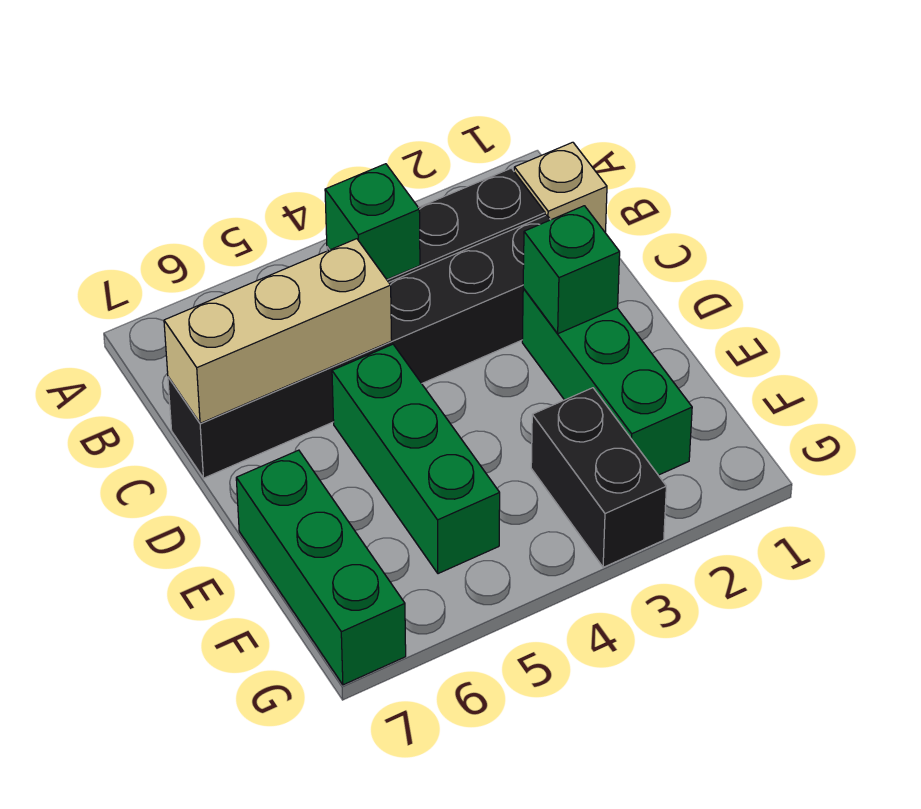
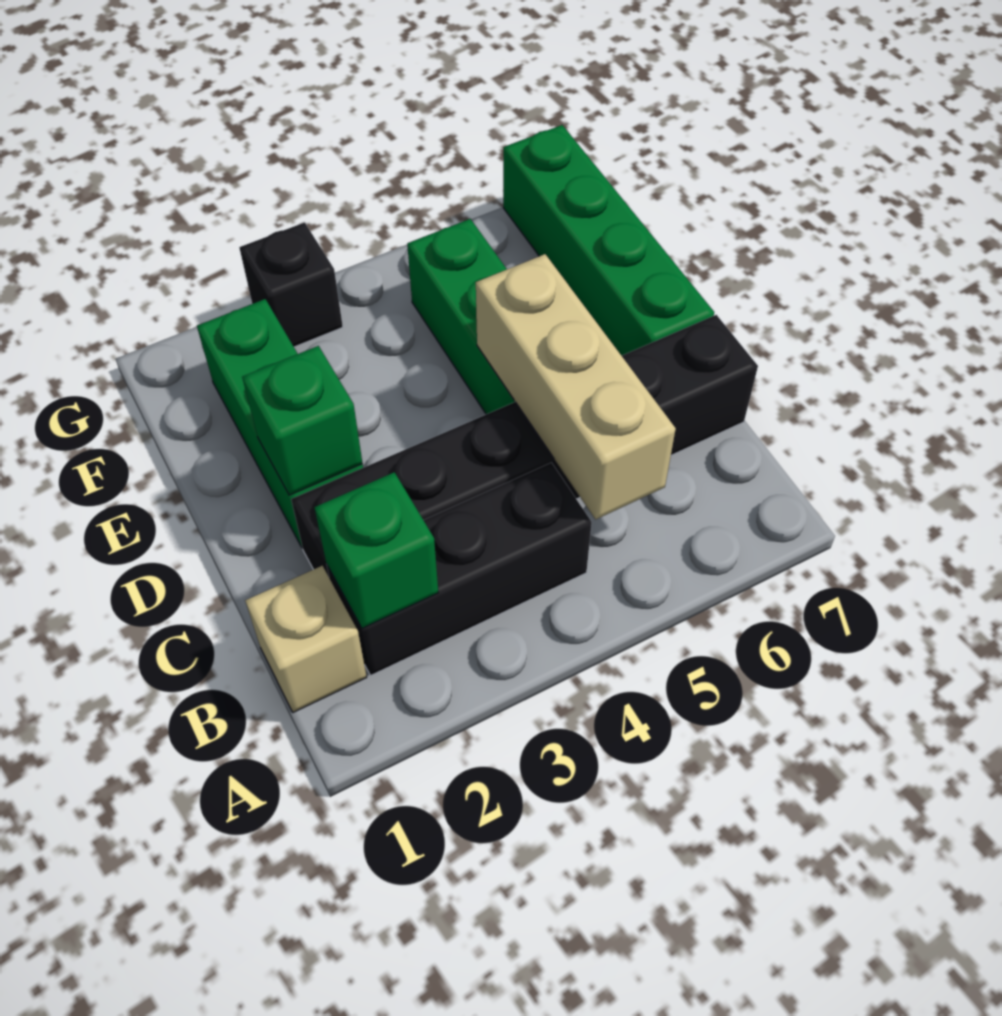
green 1x1 brick [325,164,420,279] -> green 1x1 brick moved to [314,472,438,628]
tan 1x3 brick [164,239,392,423] -> tan 1x3 brick turned to [476,254,676,519]
green 1x3 brick [236,450,406,685] -> green 1x4 brick [503,125,714,356]
black 1x2 brick [531,388,666,567] -> black 1x1 brick [239,223,343,347]

